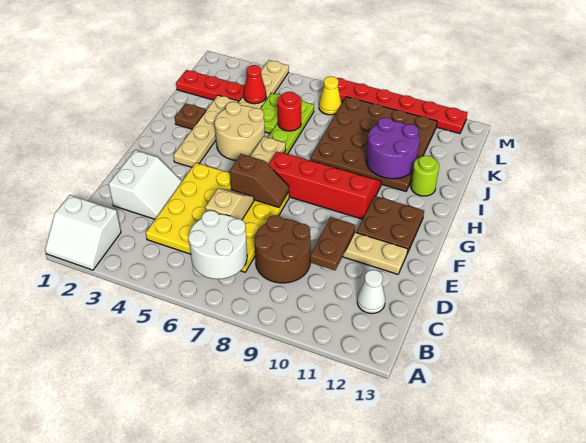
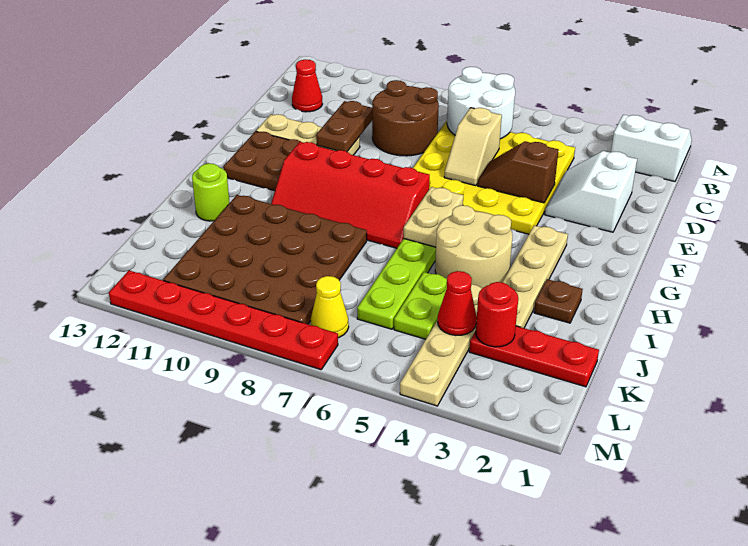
white 1x1 cone [357,270,385,314] -> red 1x1 cone [292,59,322,112]
brown 1x2 slope [230,154,289,207] -> brown 1x2 slope moved to [478,141,559,203]
purple 2x2 round brick [366,117,419,179] -> none
red 1x1 round brick [278,92,302,131] -> red 1x1 round brick moved to [476,282,518,347]

